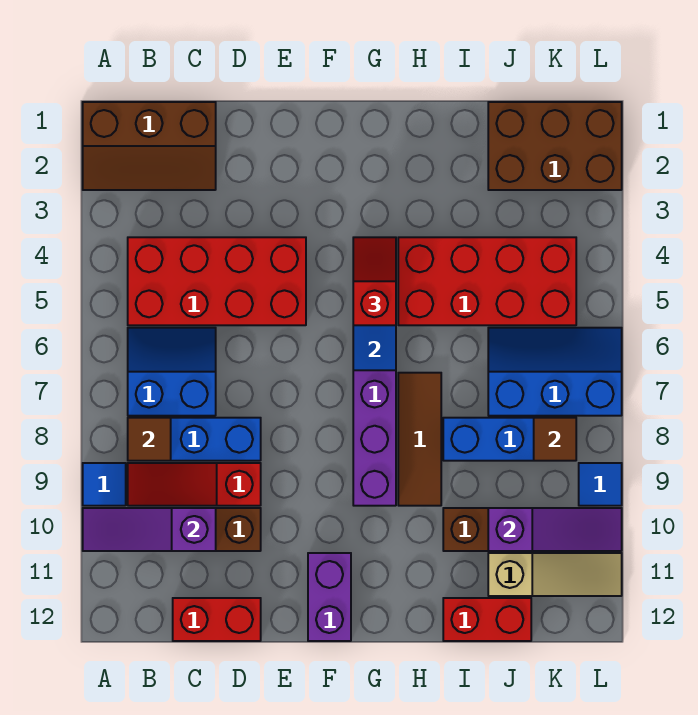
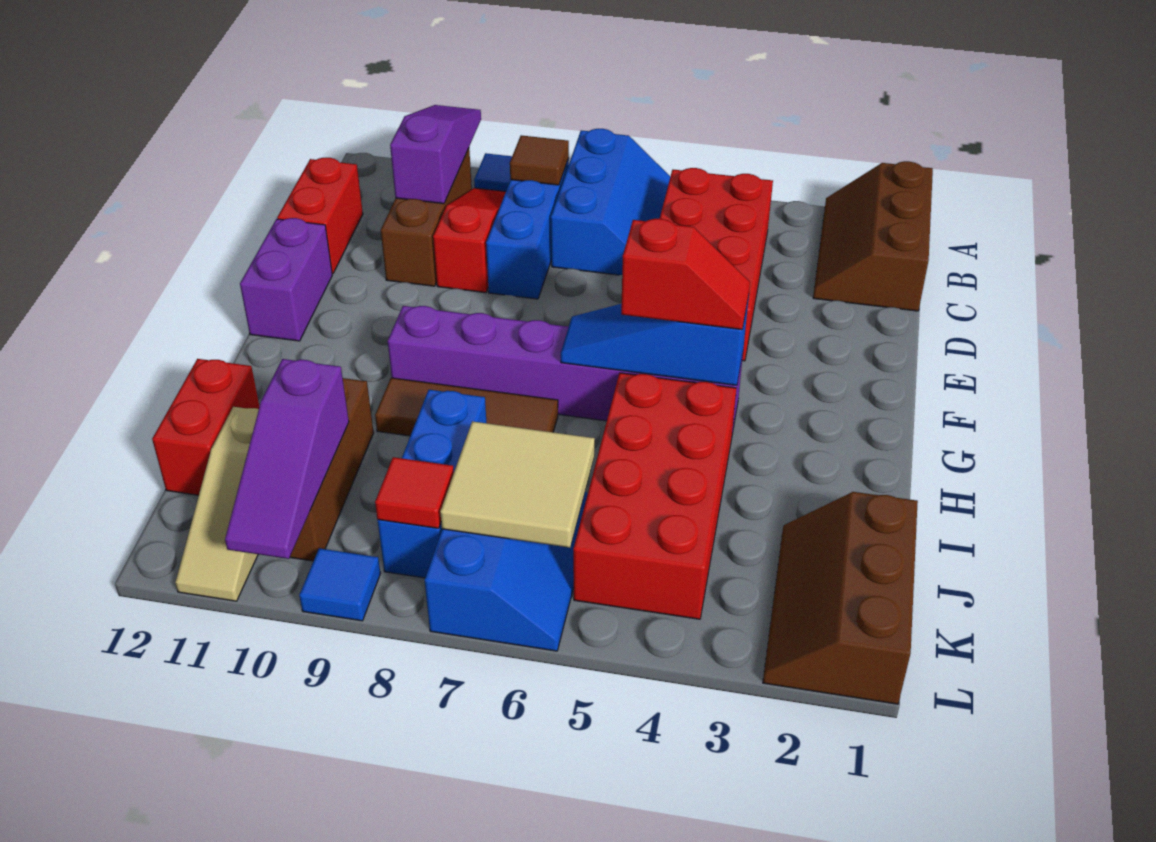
blue 2x2 slope [128,328,216,416] -> blue 2x3 slope [551,129,670,275]
purple 1x2 brick [308,553,351,641] -> purple 1x2 brick turned to [240,218,332,341]
brown 2x3 brick [488,102,622,190] -> brown 2x3 slope [763,492,918,704]
none -> tan 2x2 tile [440,421,595,548]
brown 1x1 tile [534,418,576,461] -> red 1x1 tile [375,457,454,528]

